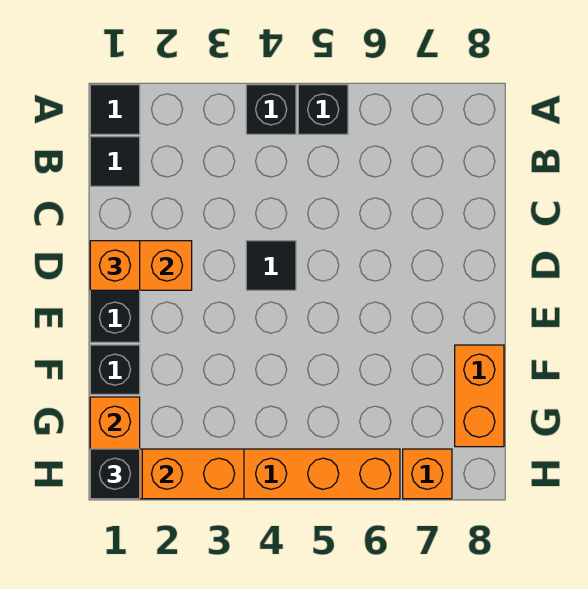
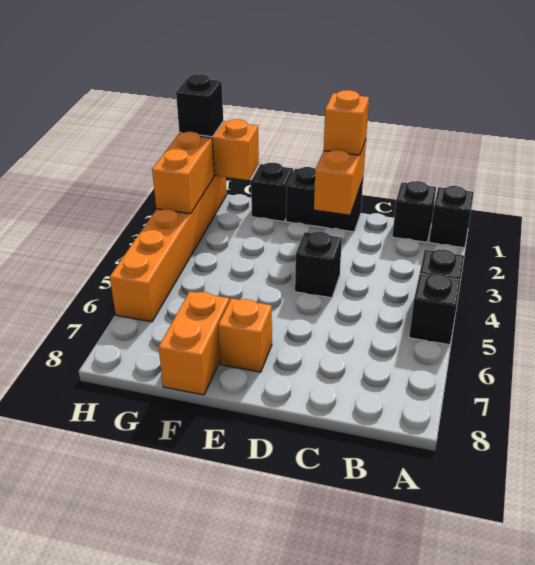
black 1x1 tile [90,85,140,134] -> black 1x1 brick [429,186,474,248]
black 1x1 tile [90,137,140,186] -> black 1x1 brick [392,181,436,242]
black 1x1 tile [246,241,296,290] -> black 1x1 brick [295,232,342,298]
orange 1x2 brick [455,345,504,447] -> orange 1x2 brick turned to [159,292,229,395]
orange 1x1 brick [403,449,452,499] -> orange 1x1 brick moved to [218,298,272,372]

